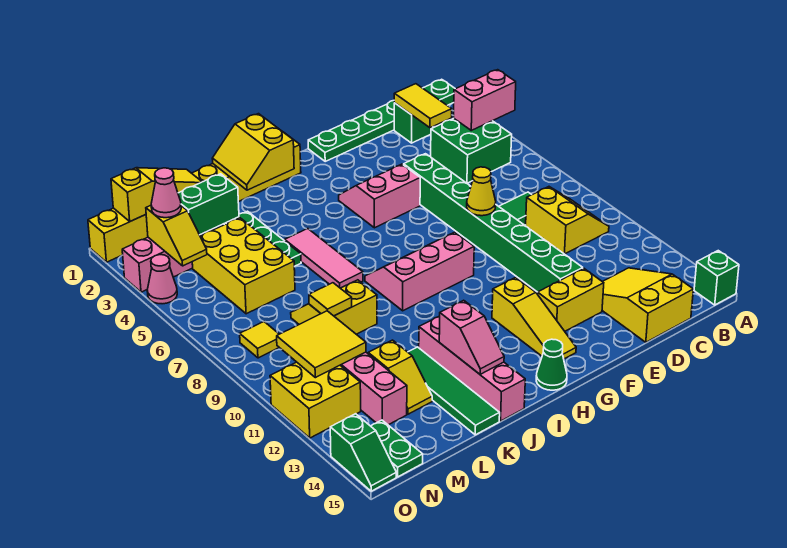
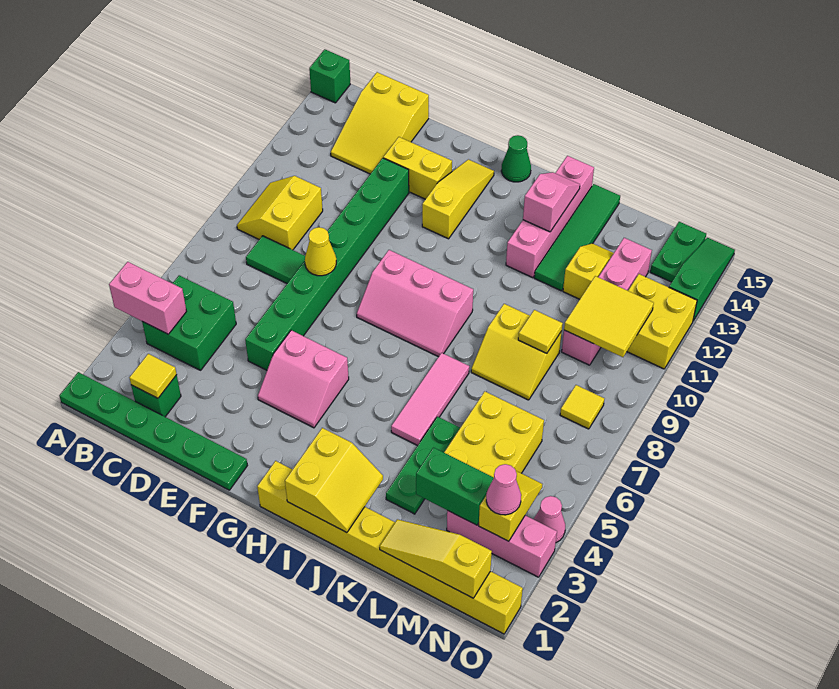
yellow 1x2 tile [394,84,452,128] -> yellow 1x1 tile [129,354,177,398]
green 1x2 slope [330,414,396,491] -> green 1x3 slope [669,238,735,321]

